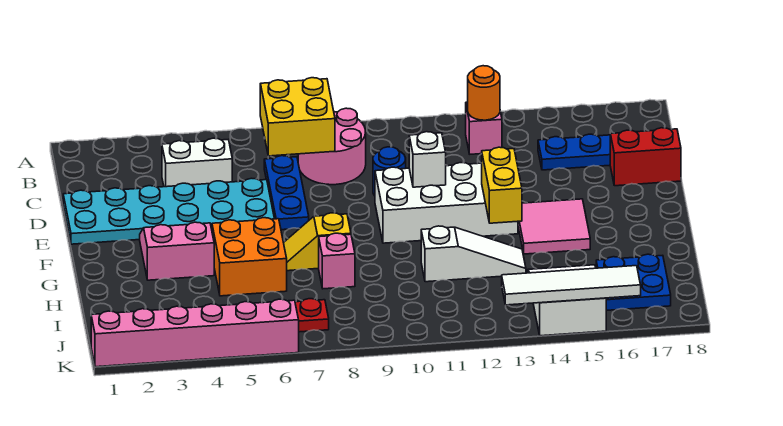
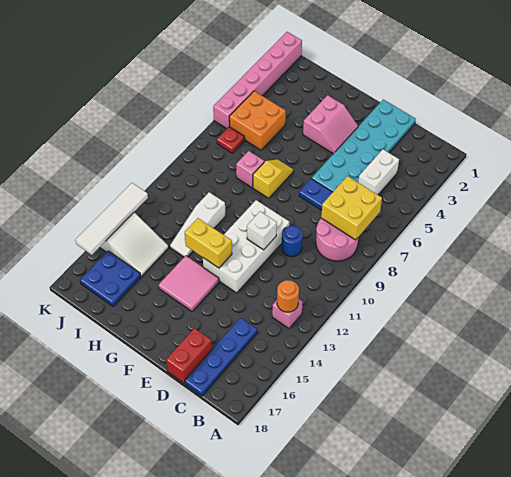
orange 2x2 brick [212,218,287,296] -> orange 2x2 brick moved to [229,91,286,150]

